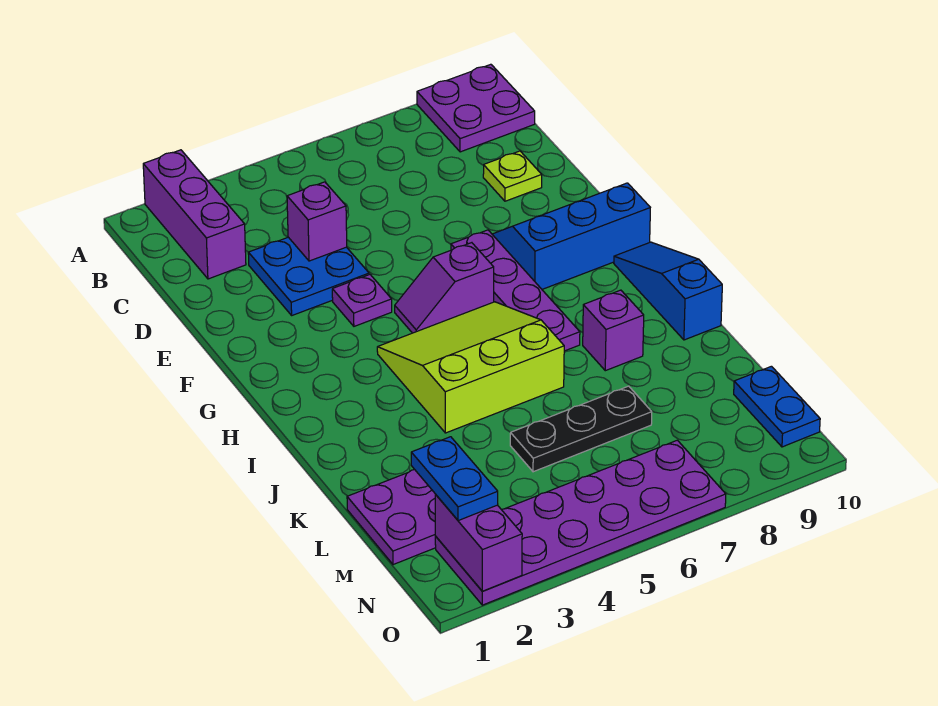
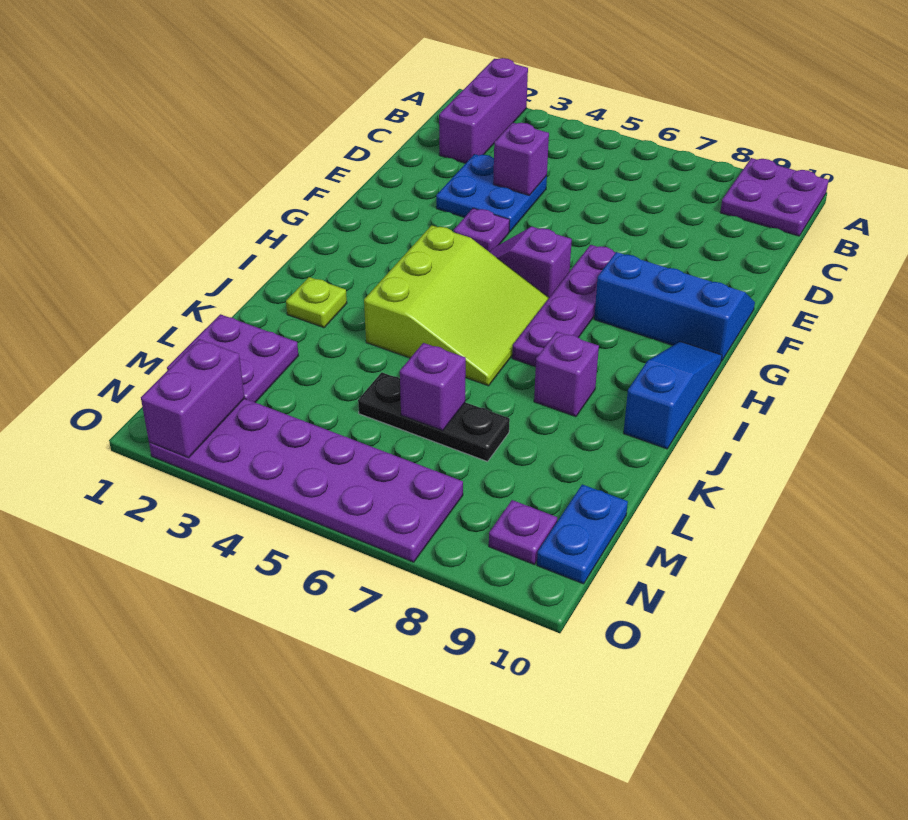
lime 1x1 plate [483,151,542,201] -> lime 1x1 plate moved to [286,277,347,328]
lime 3x3 slope [377,302,564,433] -> lime 3x3 slope turned to [364,225,549,386]
none -> purple 1x1 brick [400,343,466,430]
blue 1x2 plate [411,437,498,521] -> none
none -> purple 1x1 plate [489,500,557,565]

